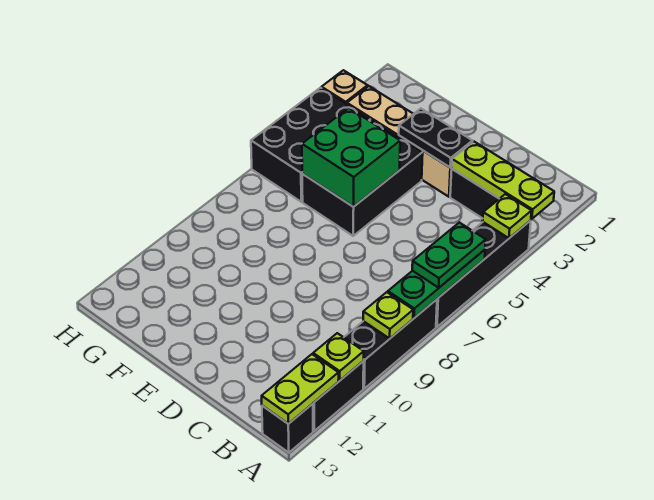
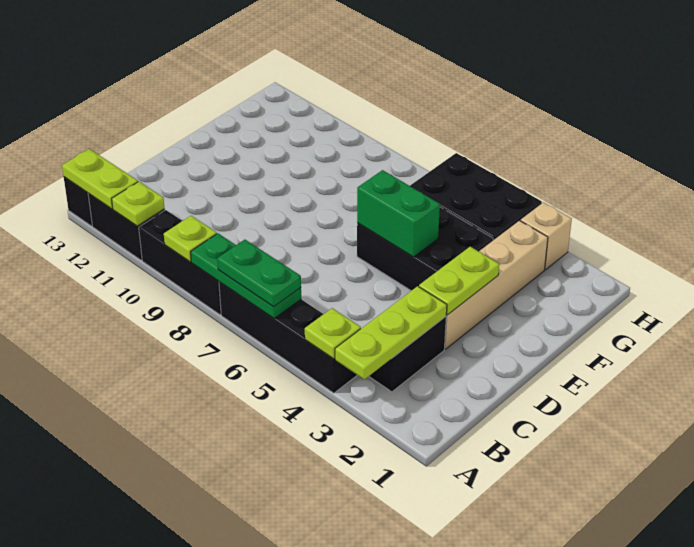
black 1x2 plate [399,109,472,168] -> lime 1x2 plate [419,247,499,315]
green 2x2 brick [302,108,400,207] -> green 1x2 brick [357,170,440,257]

